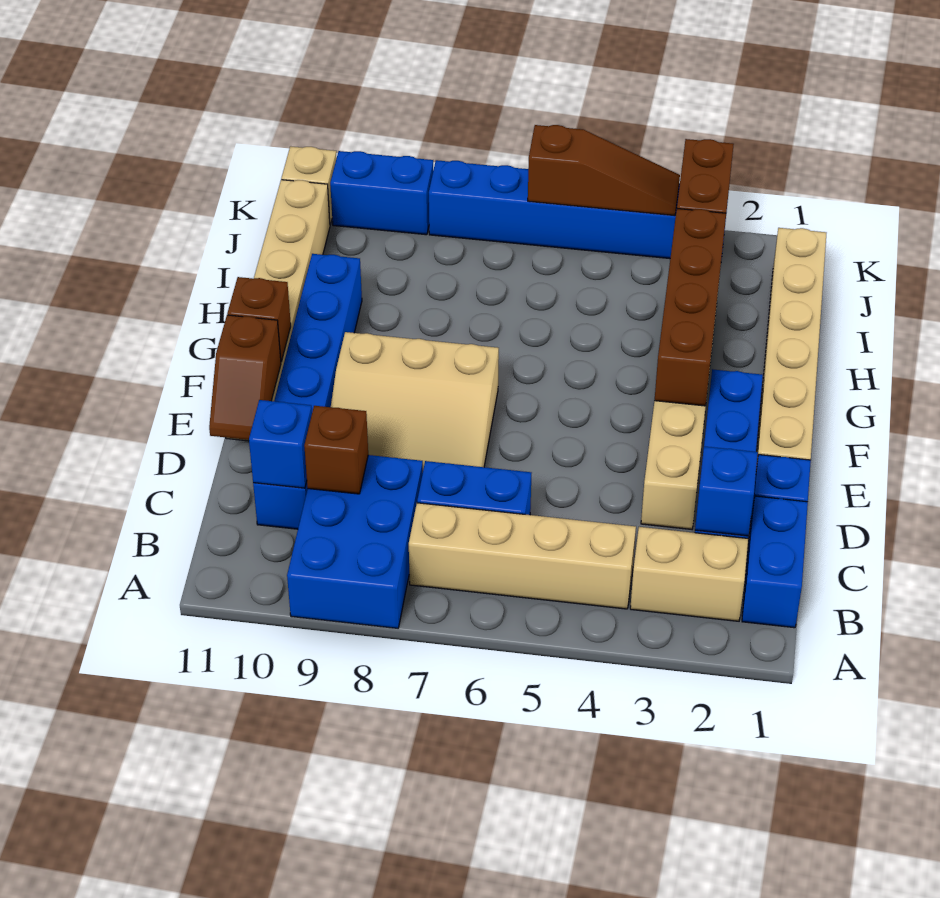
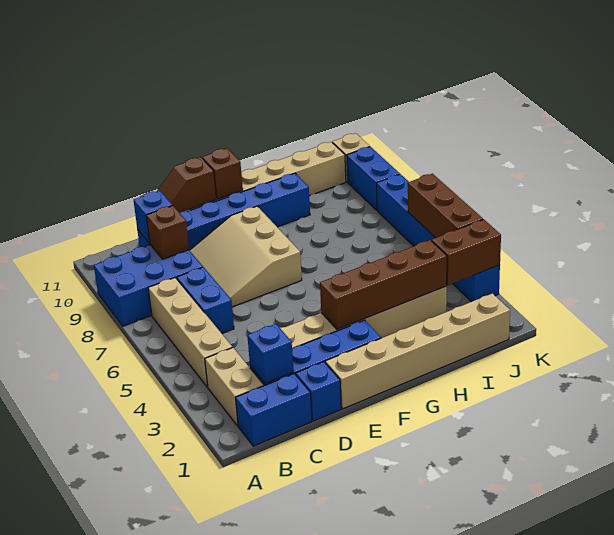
brown 1x3 slope [528,125,680,216] -> brown 1x3 brick [408,174,483,238]

